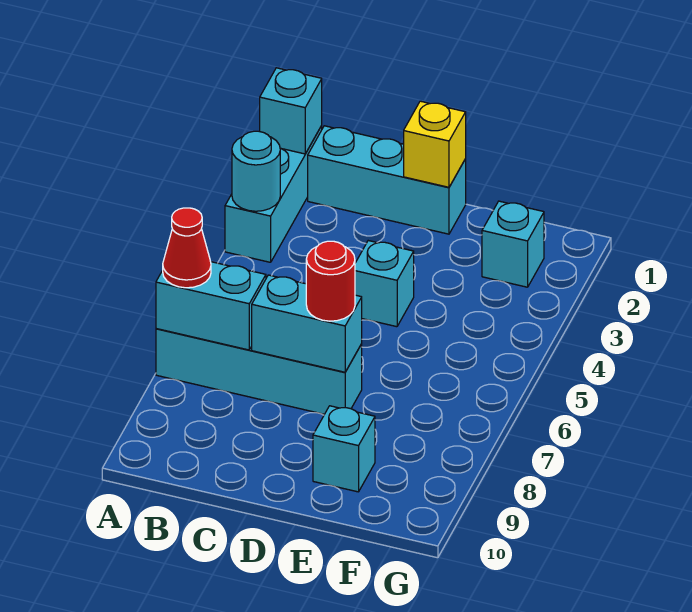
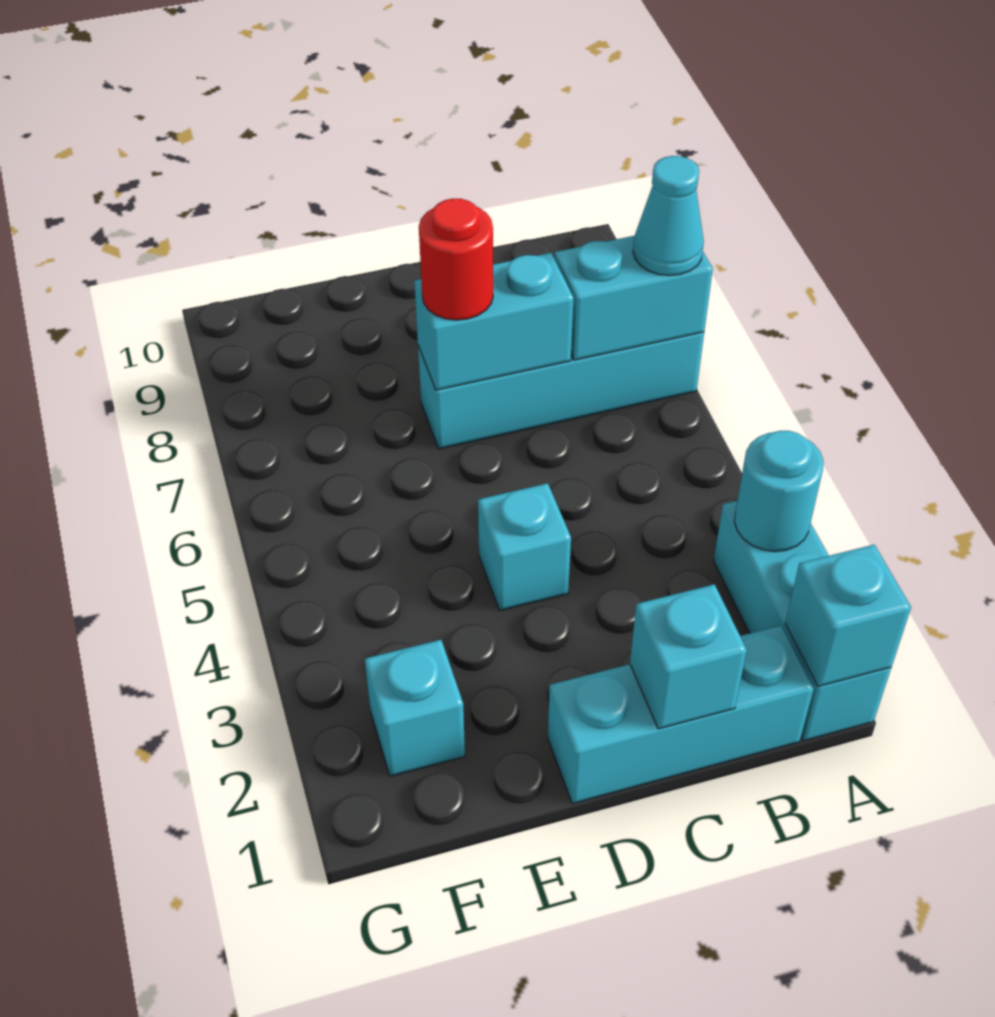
red 1x1 cone [163,208,211,288] -> cyan 1x1 cone [633,156,704,276]
yellow 1x1 brick [404,101,466,187] -> none
cyan 1x1 brick [313,406,375,492] -> cyan 1x1 brick moved to [630,584,747,729]

